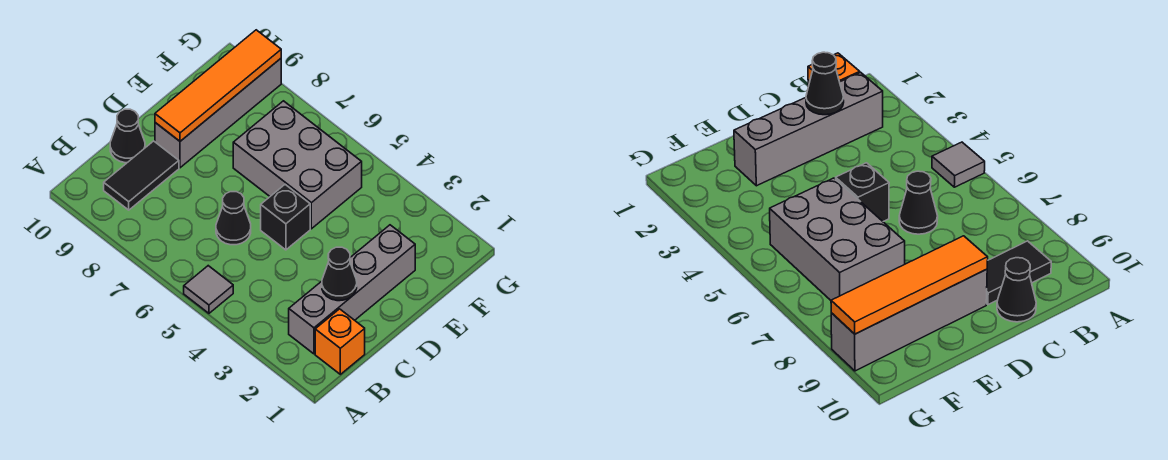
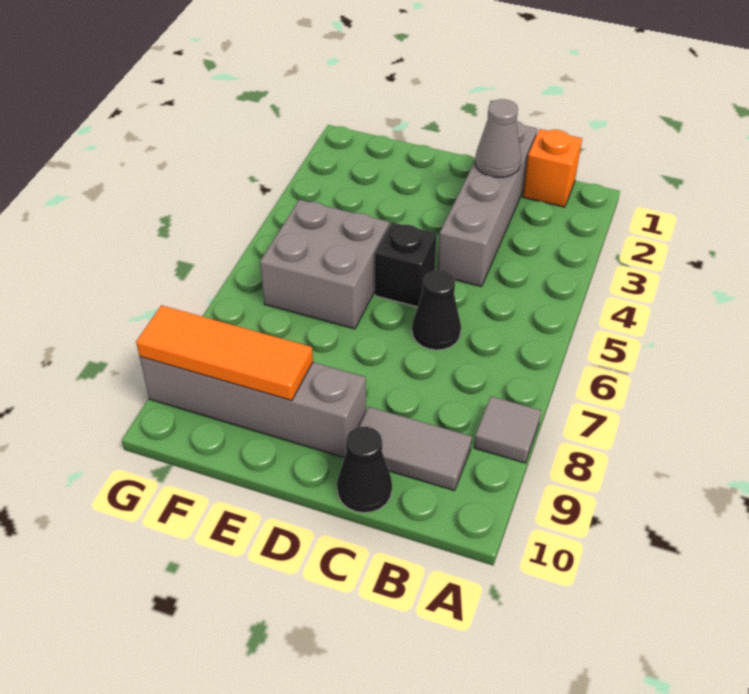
grey 1x1 tile [184,266,233,313] -> grey 1x1 tile moved to [474,396,541,463]
grey 1x4 brick [289,225,415,354] -> grey 1x4 brick turned to [438,121,537,287]
black 1x2 tile [104,141,179,210] -> grey 1x2 tile [359,407,472,491]
black 1x1 cone [322,247,357,301] -> grey 1x1 cone [475,99,521,178]
orange 1x4 tile [155,30,281,141] -> orange 1x3 tile [136,305,313,401]
grey 2x3 brick [233,101,362,229] -> grey 2x2 brick [260,200,389,329]

